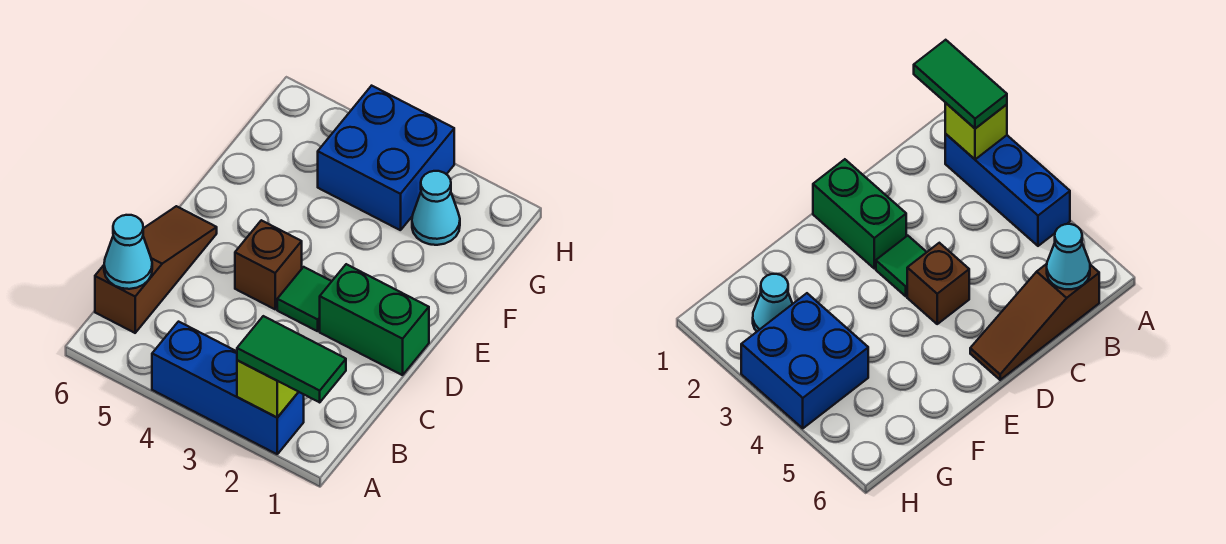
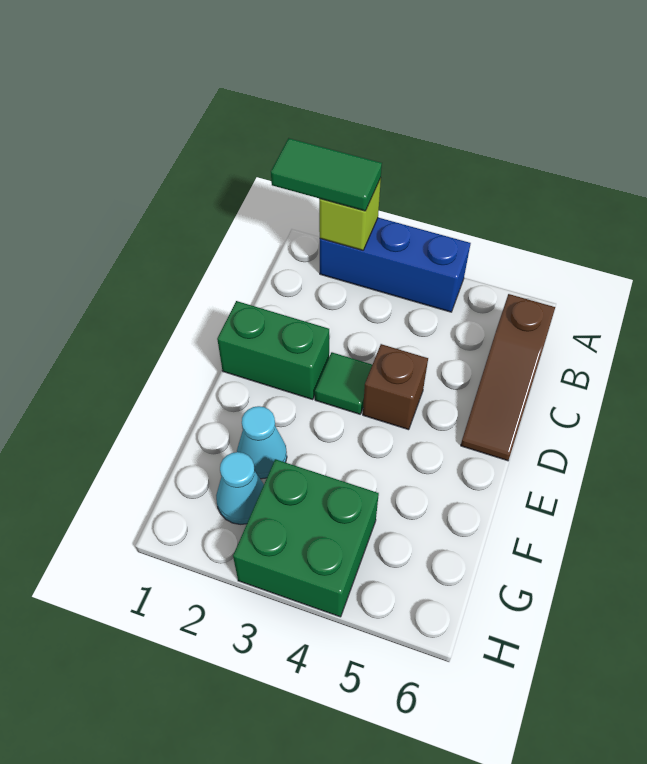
cyan 1x1 cone [104,215,152,289] -> cyan 1x1 cone moved to [237,406,287,479]
blue 2x2 brick [318,86,454,230] -> green 2x2 brick [233,459,379,617]

